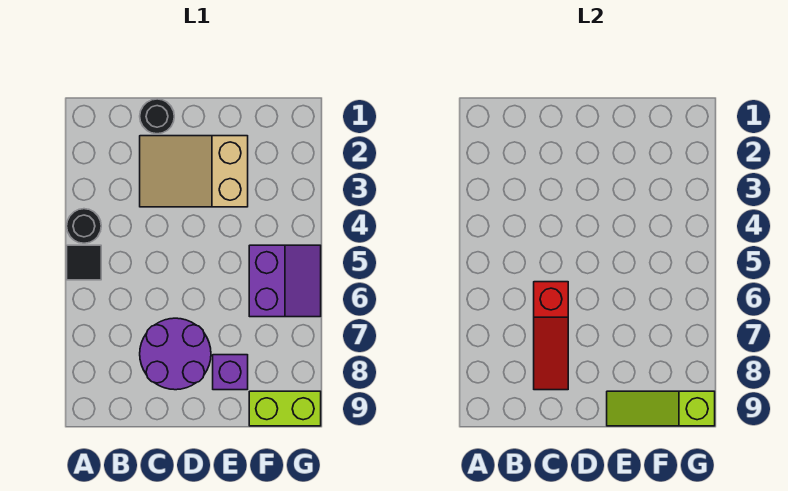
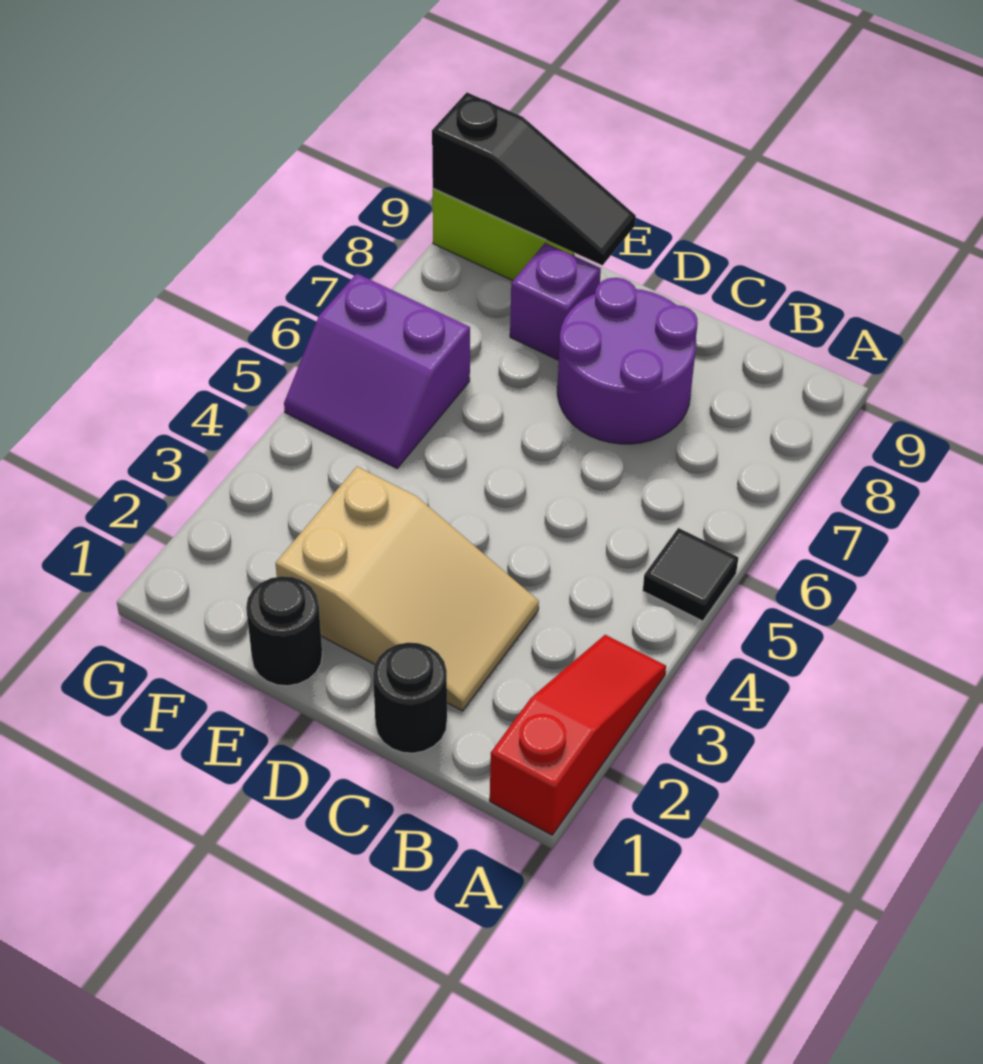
black 1x1 round brick [67,209,101,243] -> black 1x1 round brick moved to [246,576,322,686]
red 1x3 slope [534,282,568,390] -> red 1x3 slope moved to [490,635,666,835]
lime 1x3 slope [607,391,715,426] -> black 1x3 slope [432,93,636,265]
purple 2x2 slope [249,245,321,317] -> purple 2x2 slope turned to [284,274,470,468]

